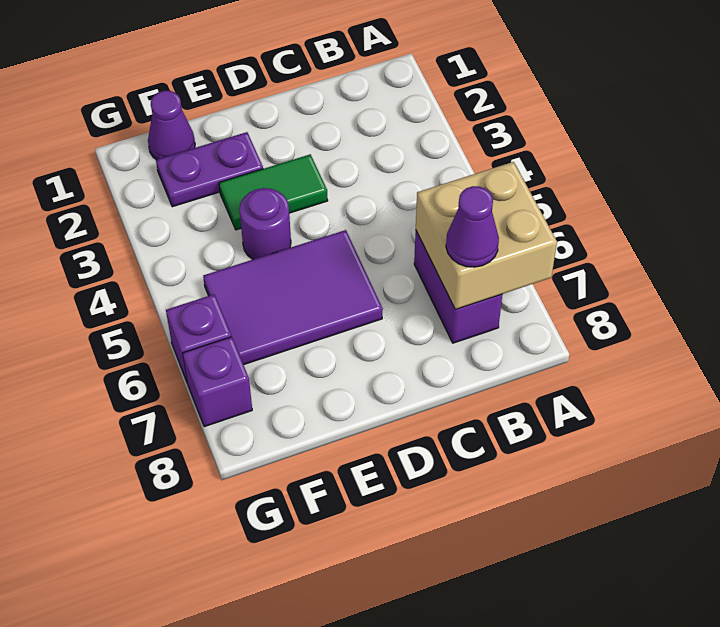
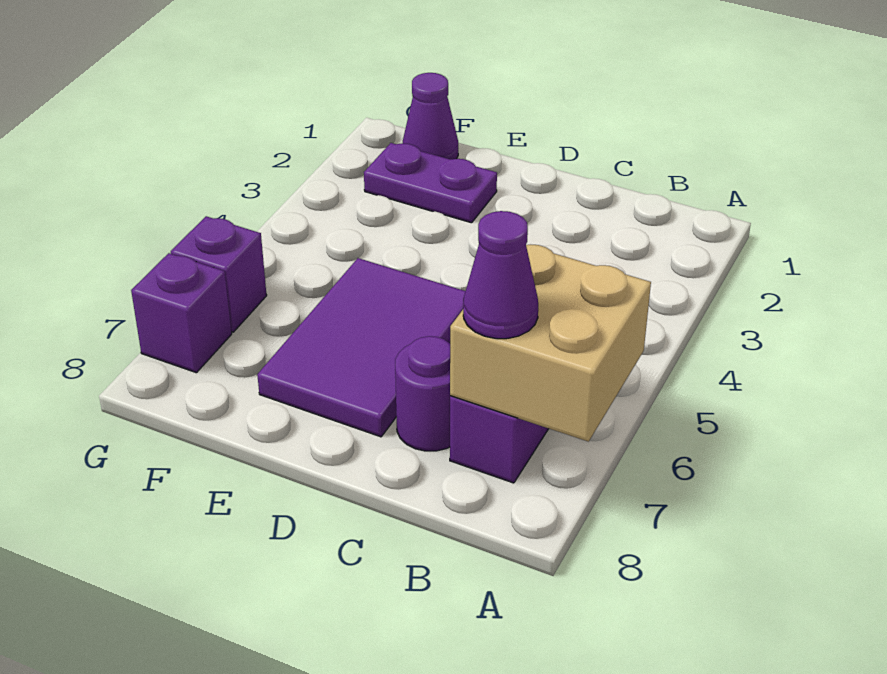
green 1x2 tile [219,154,328,230] -> none
purple 2x3 tile [203,230,383,365] -> purple 2x3 tile turned to [257,258,465,437]
purple 1x1 round brick [239,188,291,259] -> purple 1x1 round brick moved to [395,336,450,451]

